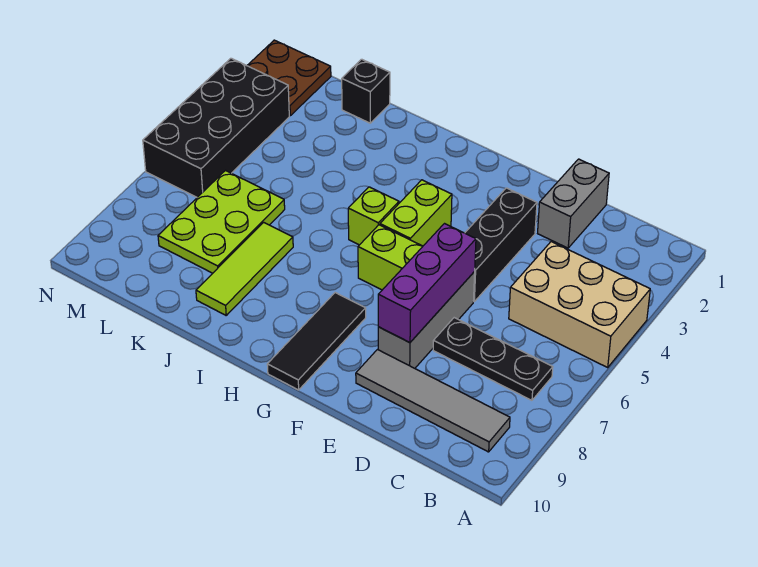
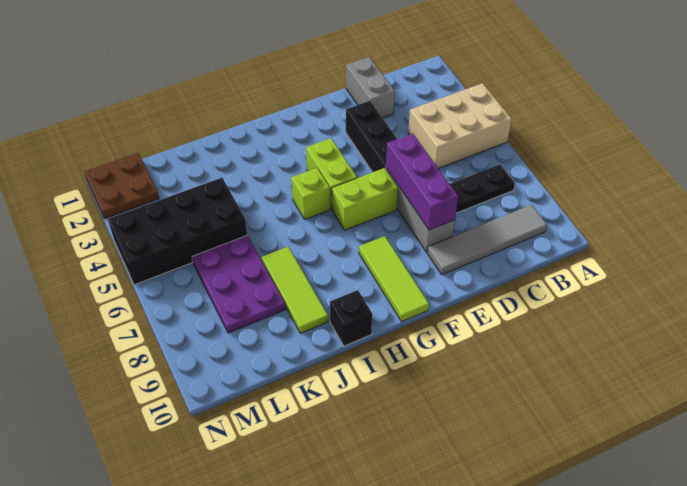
black 1x3 tile [267,293,366,390] -> lime 1x3 tile [359,236,429,322]
black 1x1 brick [342,59,390,123] -> black 1x1 brick moved to [330,290,372,346]
lime 2x3 plate [158,171,285,273] -> purple 2x3 plate [192,235,286,333]
black 2x4 brick [143,58,289,197] -> black 2x4 brick turned to [108,178,247,285]

